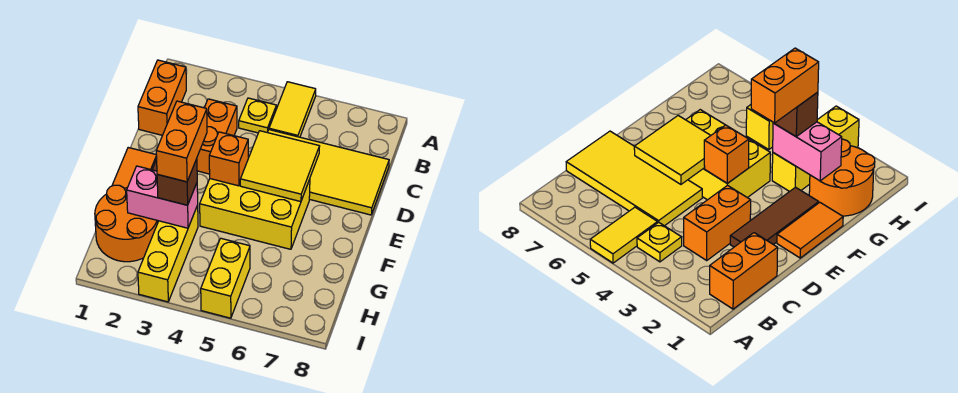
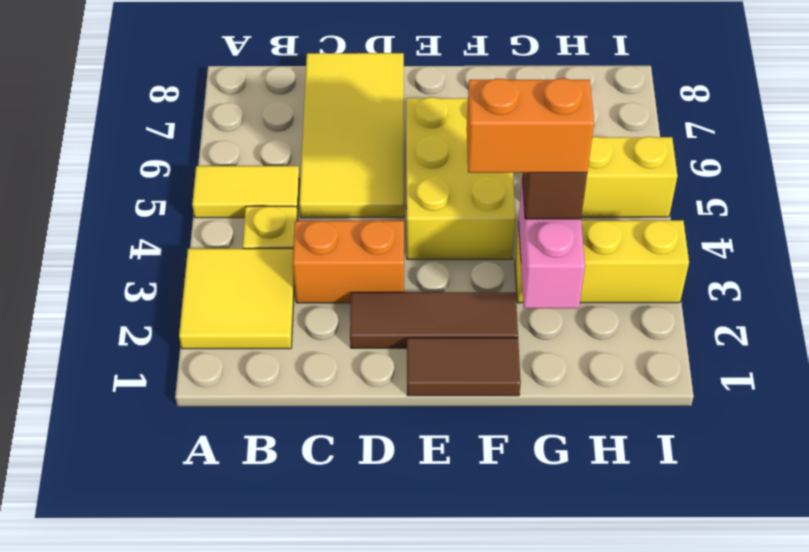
orange 1x2 brick [138,60,186,135] -> none
yellow 2x2 tile [240,131,320,202] -> yellow 2x2 tile moved to [179,249,295,349]
orange 1x2 tile [112,148,157,188] -> brown 1x2 tile [407,338,521,396]
orange 1x1 brick [209,132,248,186] -> none
orange 2x2 round brick [95,185,158,262] -> none

